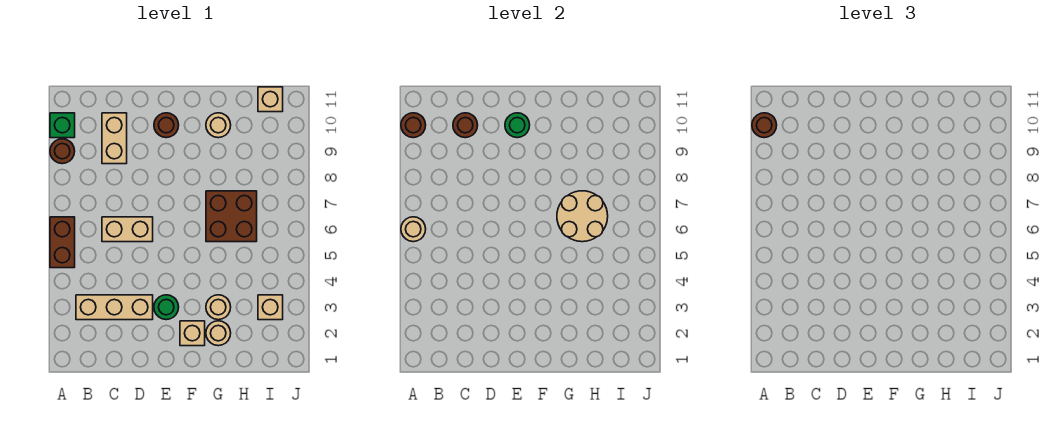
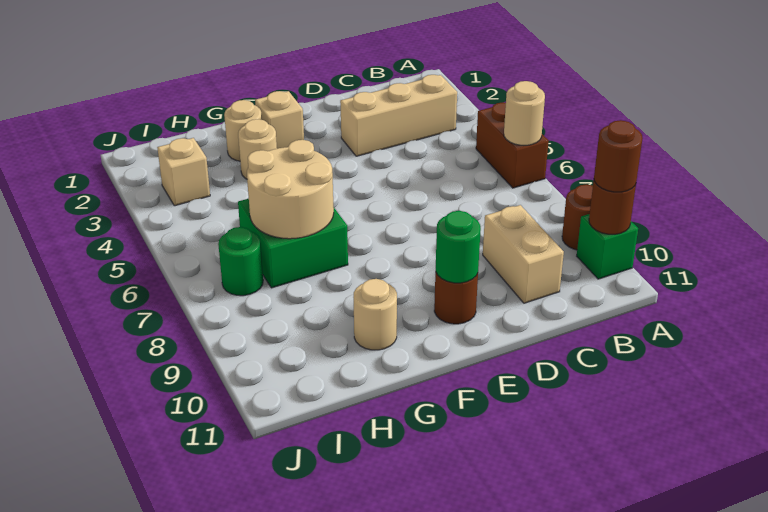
tan 1x2 brick [102,217,153,242] -> none
brown 1x1 round brick [453,113,478,138] -> none
green 1x1 round brick [154,295,179,320] -> green 1x1 round brick moved to [218,227,263,296]
brown 2x2 brick [206,191,257,242] -> green 2x2 brick [238,199,348,288]
tan 1x1 brick [258,87,283,112] -> none

